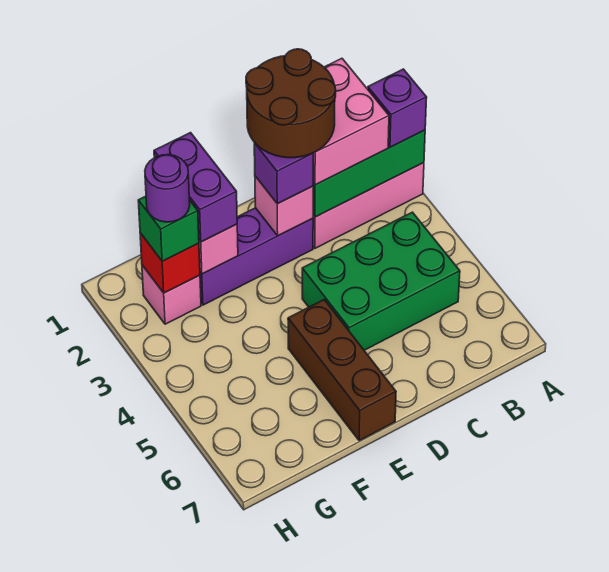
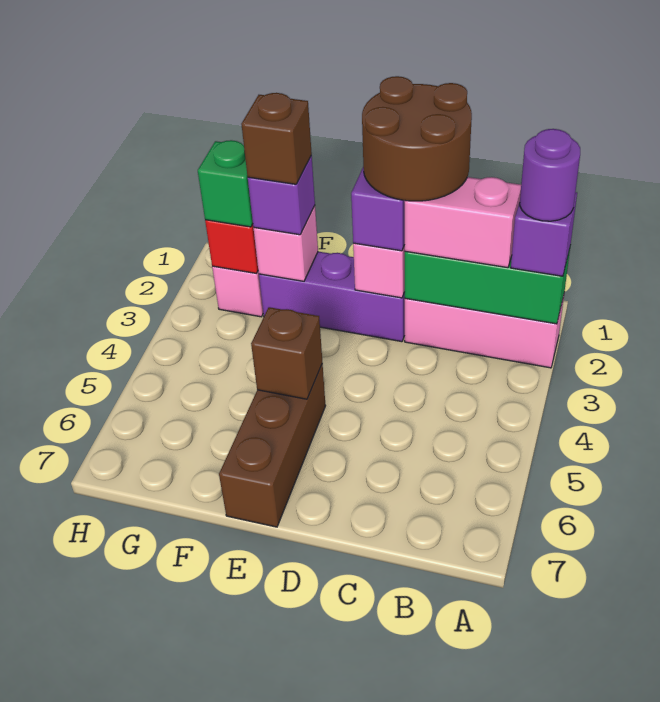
pink 2x2 brick [313,58,389,185] -> pink 1x2 brick [404,177,521,268]
green 2x3 brick [302,212,460,350] -> none
none -> brown 1x1 brick [251,307,322,399]
purple 1x2 brick [154,133,237,242] -> purple 1x1 brick [248,156,315,235]
none -> brown 1x1 brick [241,93,312,184]
purple 1x1 round brick [145,155,190,222] -> purple 1x1 round brick moved to [520,129,580,221]

